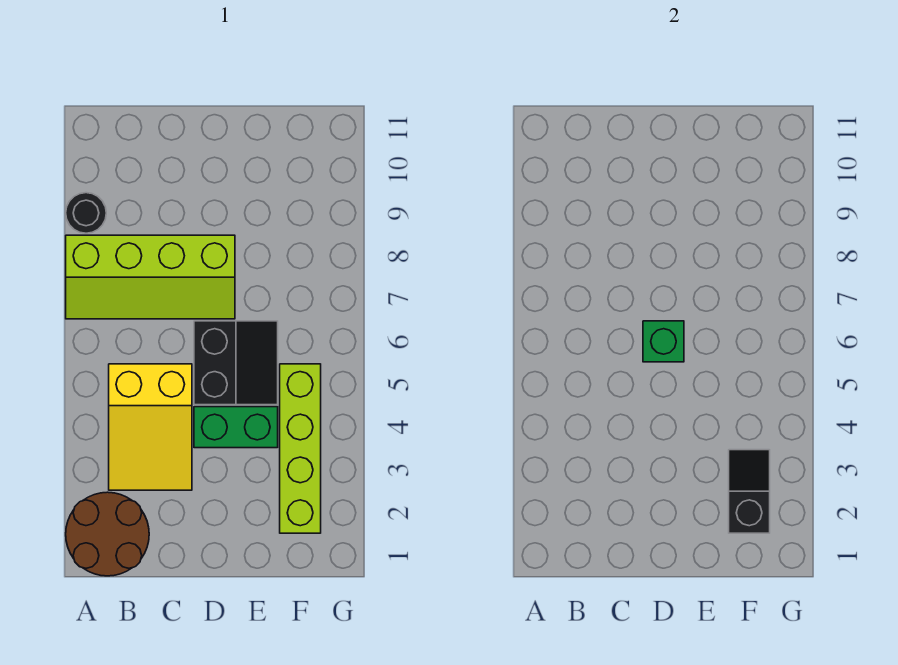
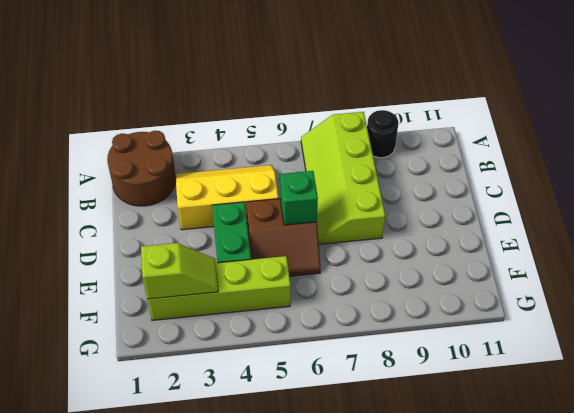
yellow 2x3 slope [109,364,192,490] -> yellow 2x3 slope turned to [176,165,279,230]
black 2x2 slope [194,321,278,405] -> brown 2x2 slope [246,199,321,276]
black 1x2 slope [729,450,770,533] -> lime 1x2 slope [141,243,218,299]

